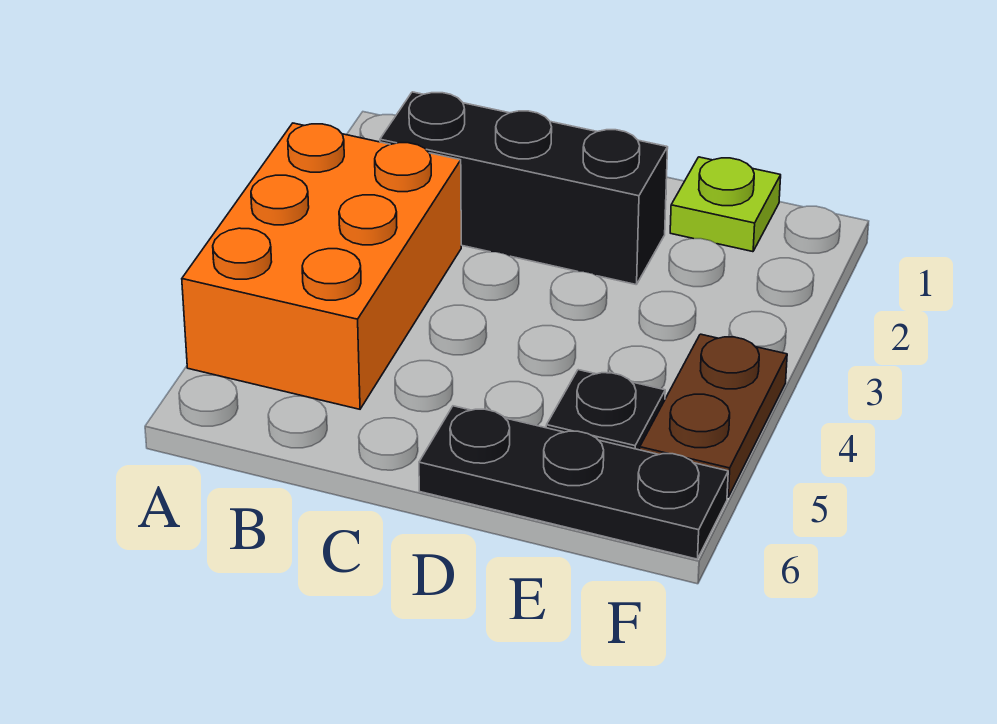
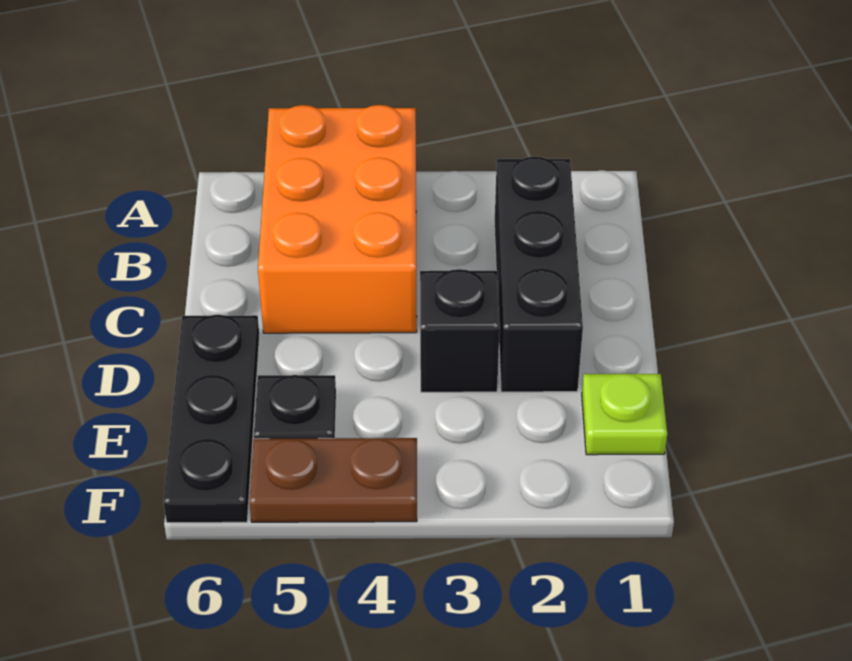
orange 2x3 brick [182,123,461,409] -> orange 2x3 brick turned to [258,105,417,333]
none -> black 1x1 brick [420,269,500,392]

